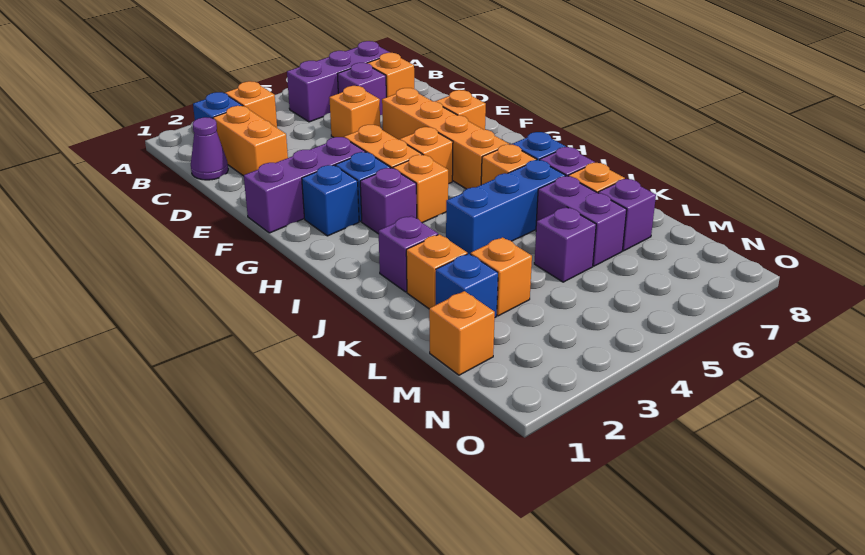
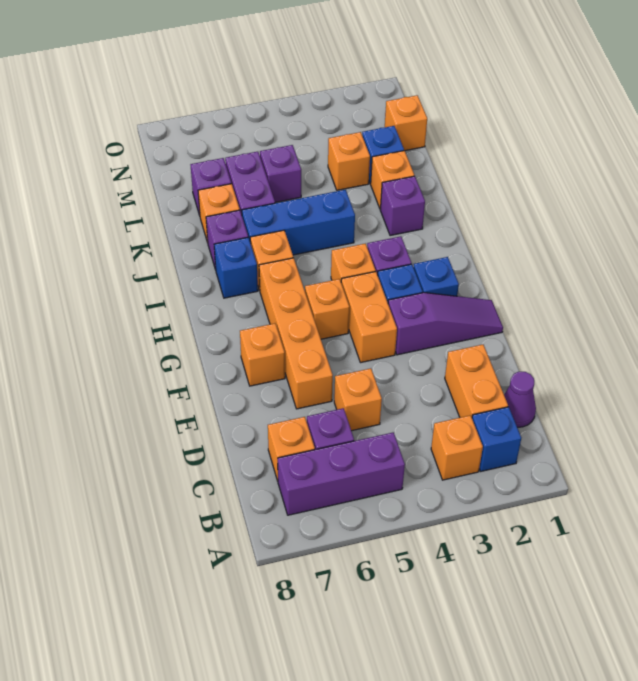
purple 1x3 brick [244,137,365,233] -> purple 1x3 slope [388,293,503,355]

